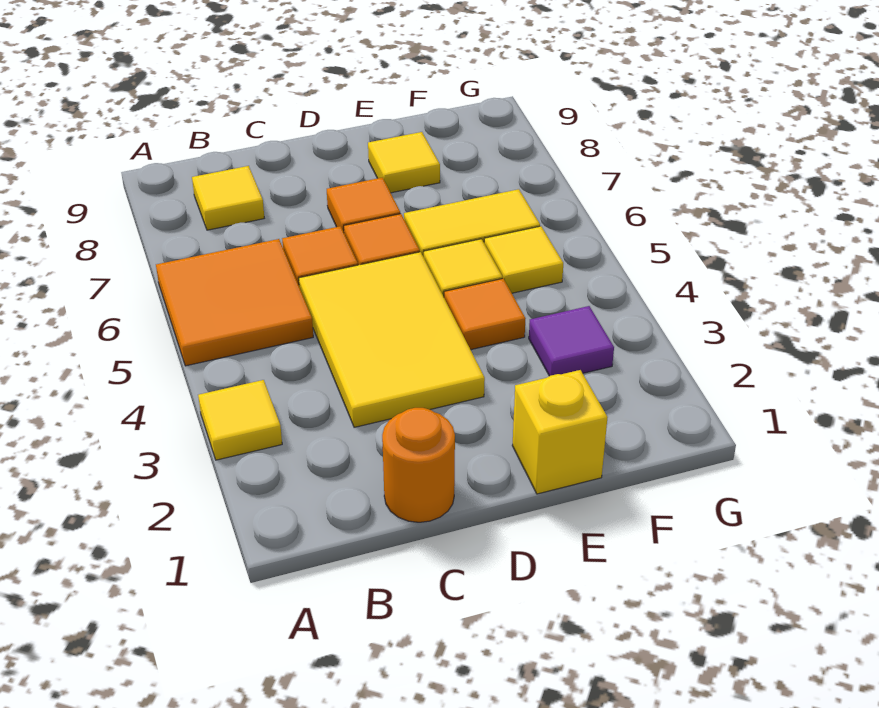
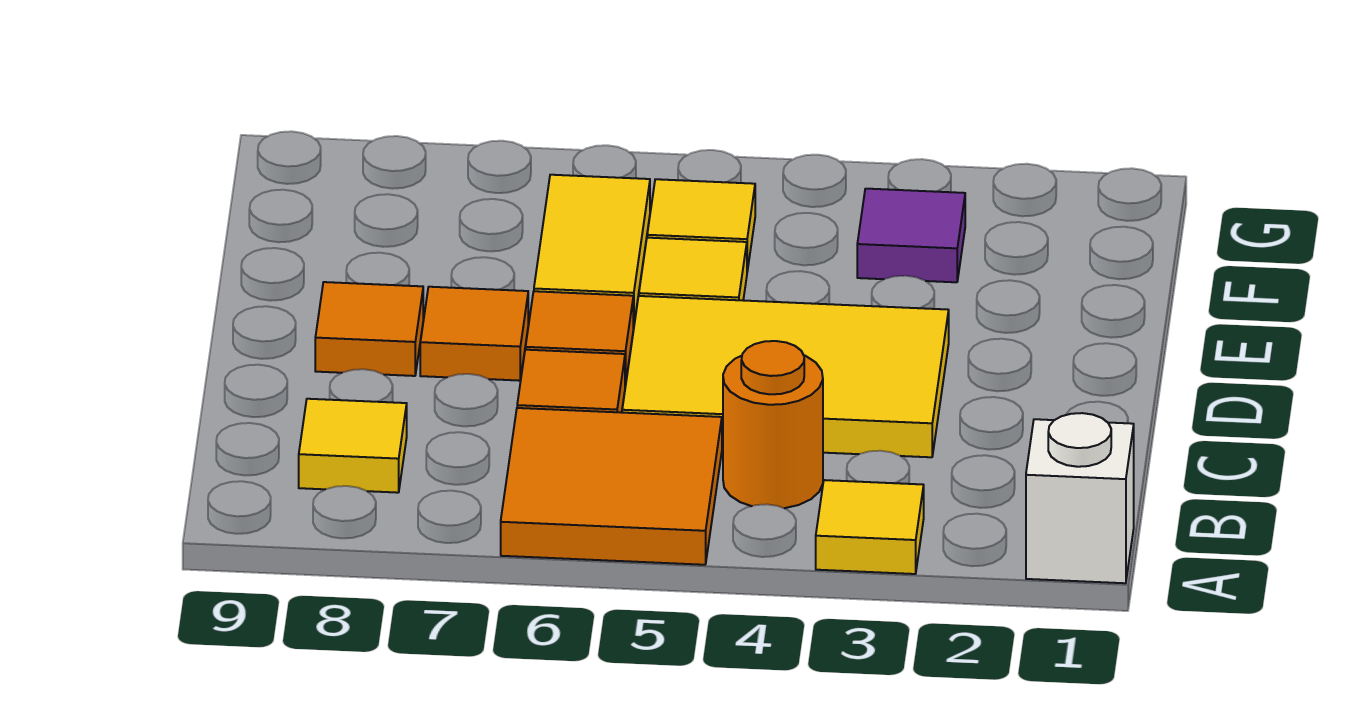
none -> white 1x1 brick [1026,413,1134,583]
orange 1x1 round brick [382,408,455,522] -> orange 1x1 round brick moved to [723,341,823,508]
yellow 1x1 brick [512,370,608,494] -> none
orange 1x1 tile [444,278,526,350] -> orange 1x1 tile moved to [315,282,423,376]
yellow 1x1 tile [368,132,440,193] -> none

